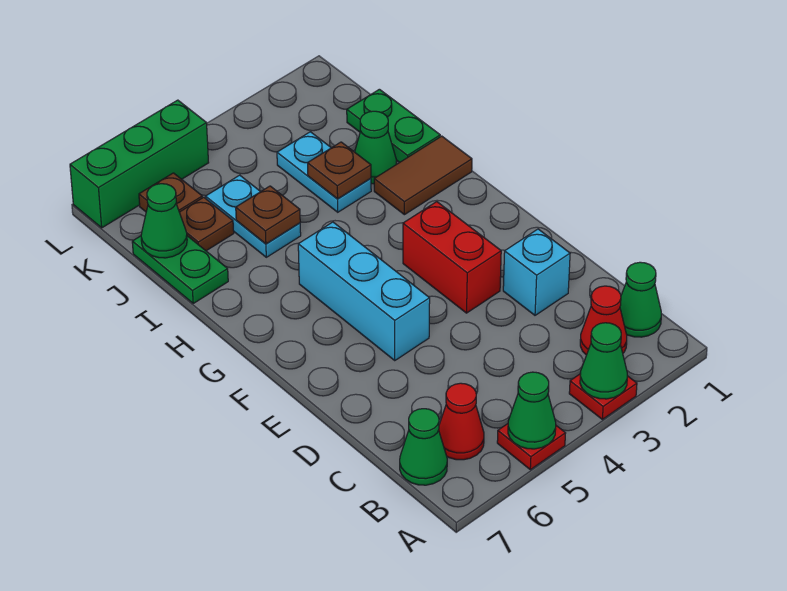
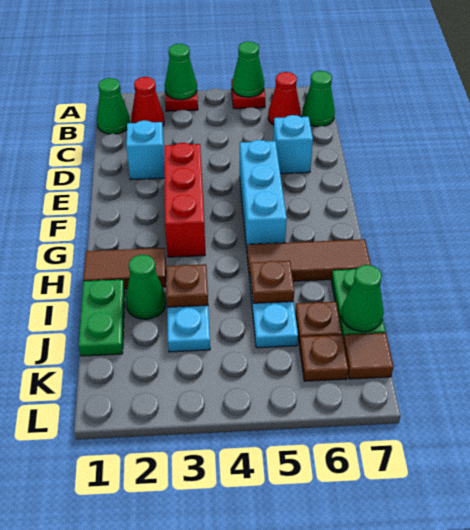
none -> cyan 1x1 brick [273,115,313,174]
red 1x2 brick [403,202,501,313] -> red 1x3 brick [164,143,205,257]
none -> brown 1x3 tile [247,239,371,281]
none -> brown 1x1 tile [343,333,393,379]
green 1x3 brick [70,100,209,228] -> none

